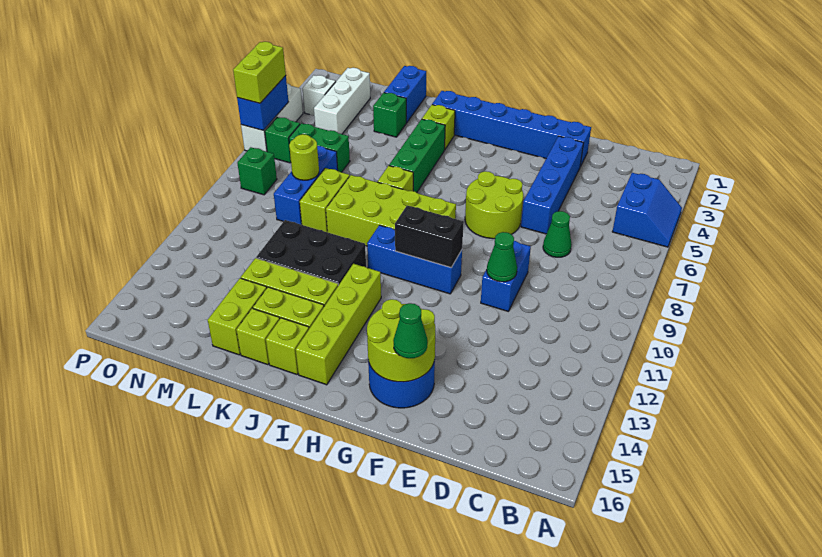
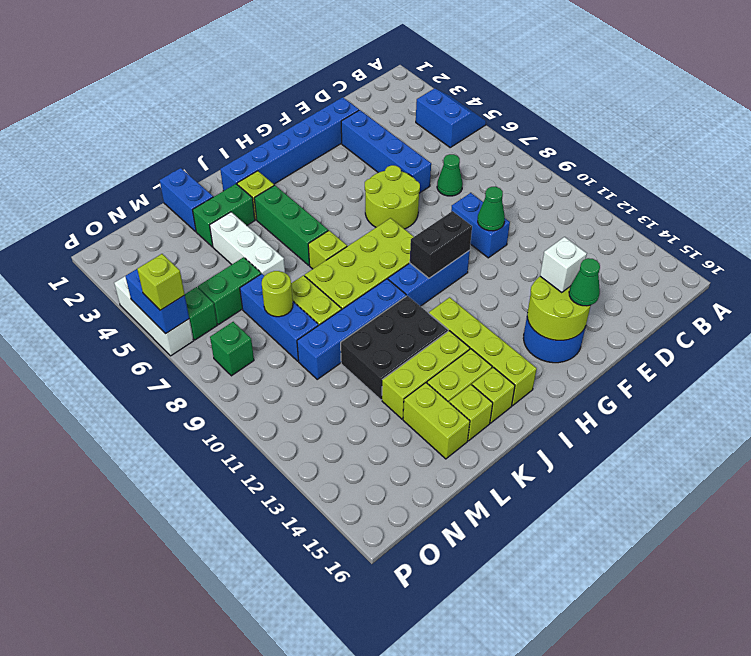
none -> blue 1x4 brick [297,279,406,379]
green 1x1 brick [373,93,406,137] -> green 1x2 brick [193,184,255,247]
white 1x3 brick [314,68,370,134] -> white 1x3 brick moved to [210,212,285,276]
white 1x1 brick [302,75,336,115] -> white 1x1 brick moved to [540,237,587,293]
lime 1x2 brick [233,42,286,103] -> lime 1x1 brick [137,254,185,310]

